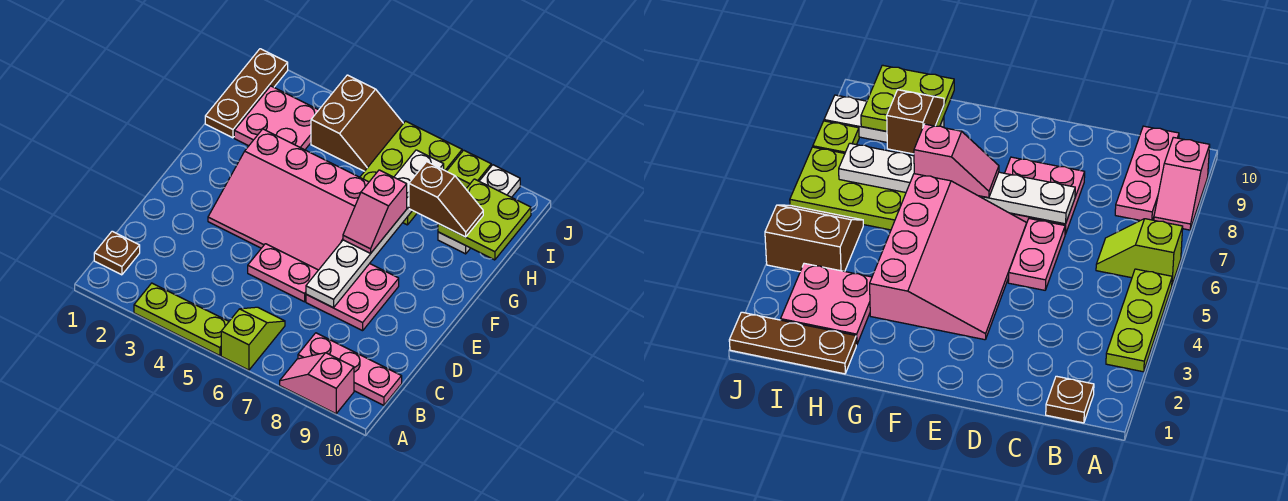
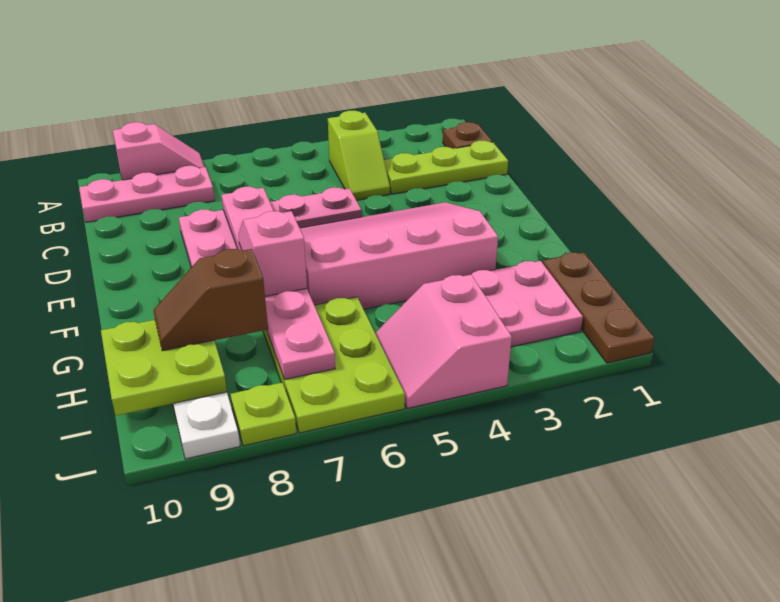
lime 1x3 plate [134,283,229,356] -> lime 1x3 plate moved to [384,141,508,194]
lime 1x2 slope [221,307,285,370] -> lime 1x2 slope moved to [328,111,390,200]
white 1x6 plate [306,150,444,308] -> pink 1x6 plate [222,187,335,380]
brown 2x2 slope [311,75,403,171] -> pink 2x2 slope [375,275,512,408]

